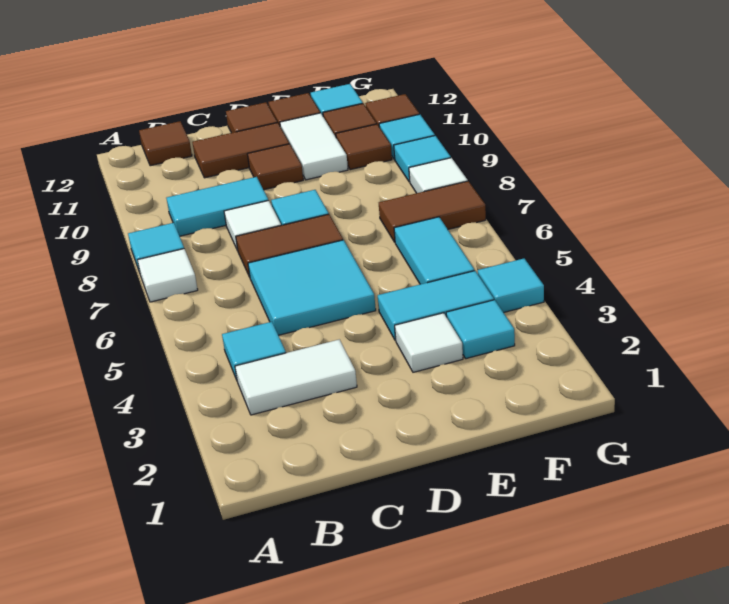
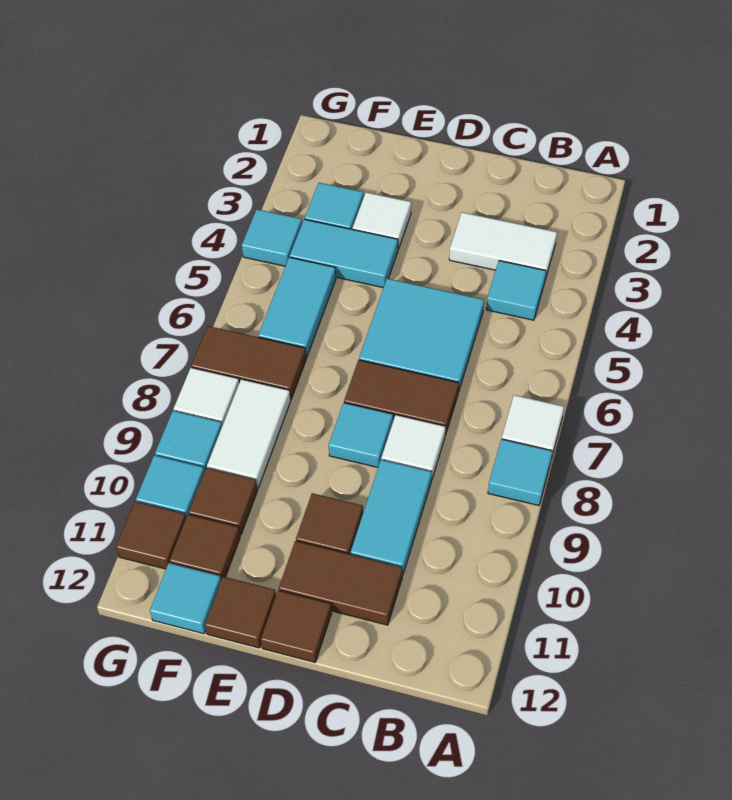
cyan 1x2 tile [167,177,268,236] -> cyan 1x2 tile turned to [351,460,432,575]
brown 1x1 tile [139,121,192,166] -> none
white 1x2 tile [280,113,348,180] -> white 1x2 tile moved to [207,379,291,488]

